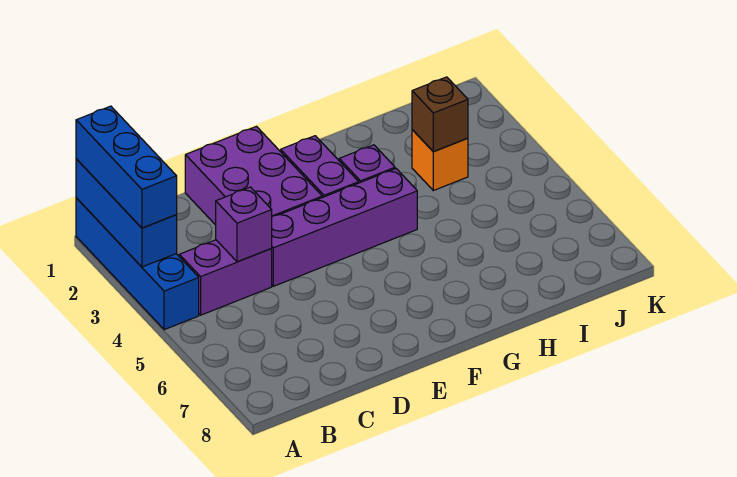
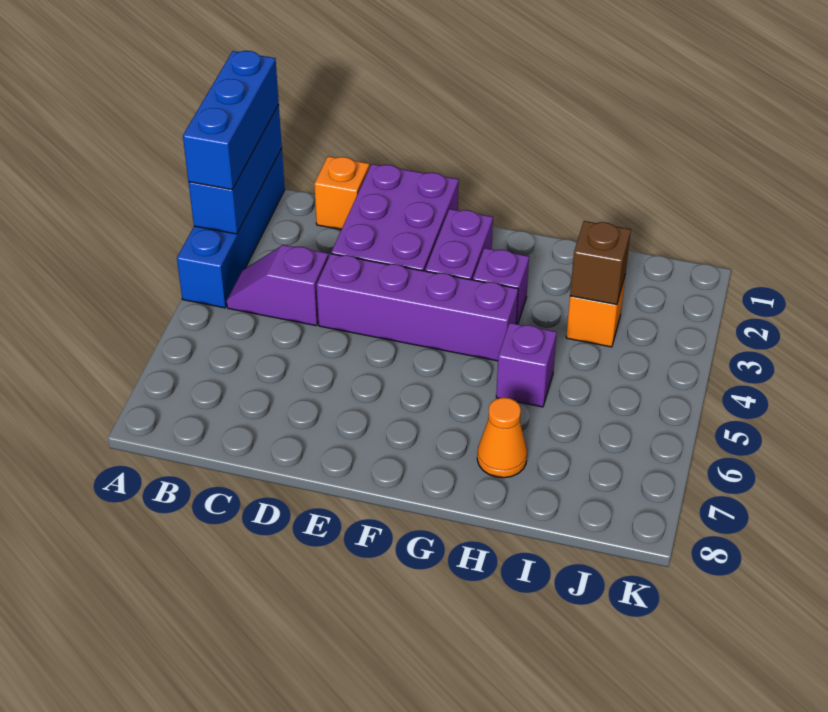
purple 1x2 brick [179,240,272,315] -> purple 1x2 slope [227,245,329,326]
none -> orange 1x1 brick [314,156,370,230]
purple 1x1 brick [216,187,272,262] -> purple 1x1 brick moved to [496,323,557,407]
none -> orange 1x1 cone [477,398,527,478]

